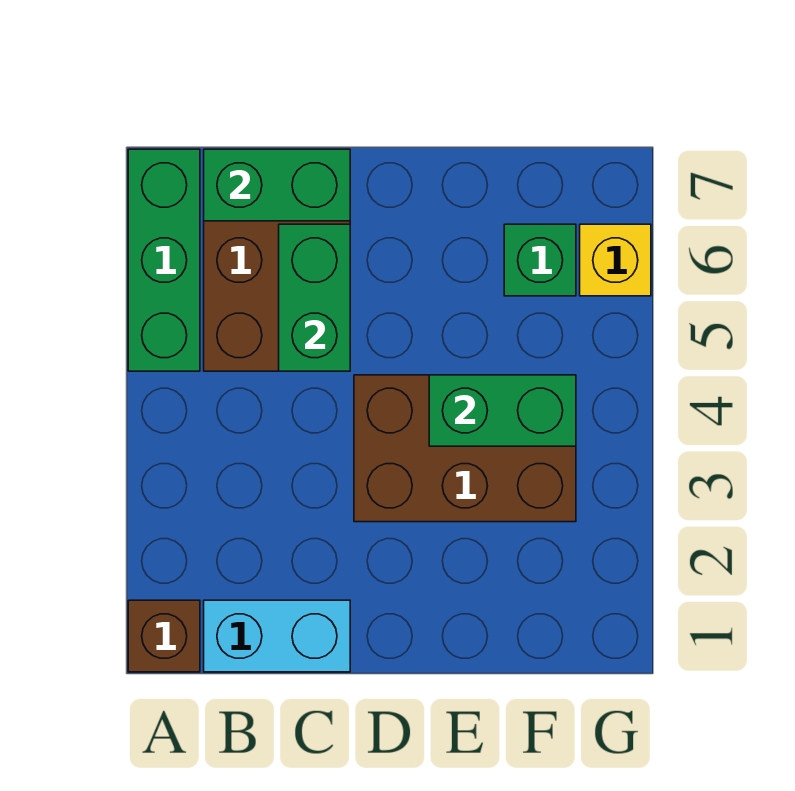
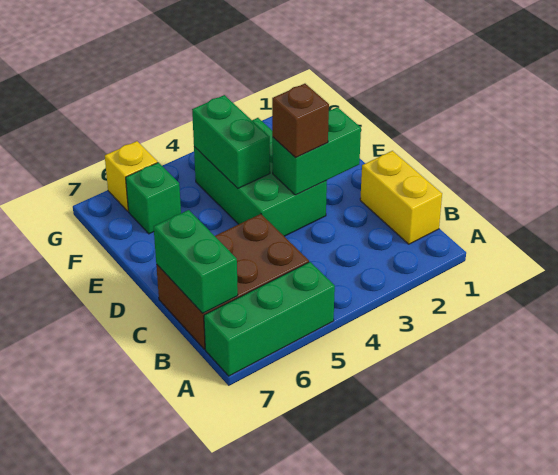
brown 1x1 brick [128,600,200,672] -> brown 1x1 brick moved to [272,84,329,158]
cyan 1x2 brick [204,600,350,672] -> yellow 1x2 brick [360,151,442,244]
green 1x2 brick [279,224,350,371] -> green 1x2 brick moved to [272,107,361,195]
brown 2x3 brick [354,375,576,522] -> green 2x3 brick [194,118,327,236]

